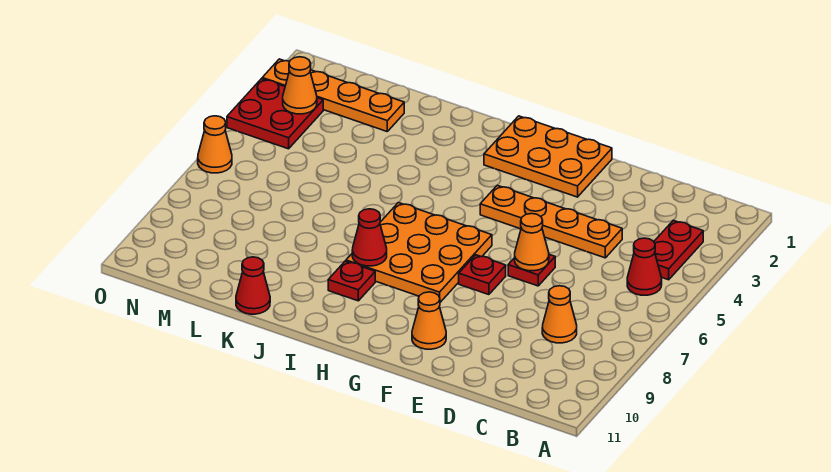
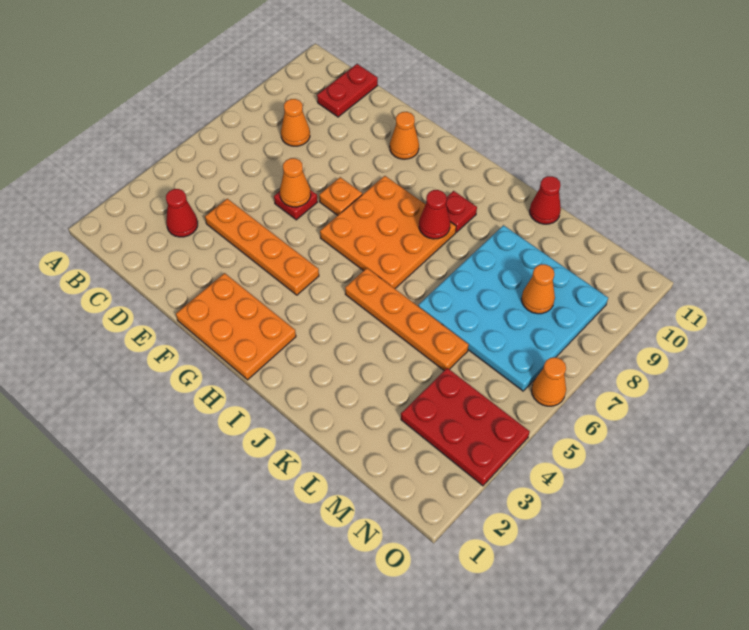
red 1x2 plate [654,220,703,280] -> red 1x2 plate moved to [317,64,378,117]
red 1x1 cone [627,238,662,295] -> red 1x1 cone moved to [166,189,198,237]
red 1x1 plate [459,255,506,295] -> orange 1x1 plate [319,177,362,215]
none -> cyan 4x4 plate [418,225,608,391]
orange 1x4 plate [262,59,404,131] -> orange 1x4 plate moved to [345,268,469,370]
red 2x2 plate [227,79,323,149] -> red 2x3 plate [401,368,530,486]
orange 1x1 cone [283,57,317,114] -> orange 1x1 cone moved to [521,264,555,314]

